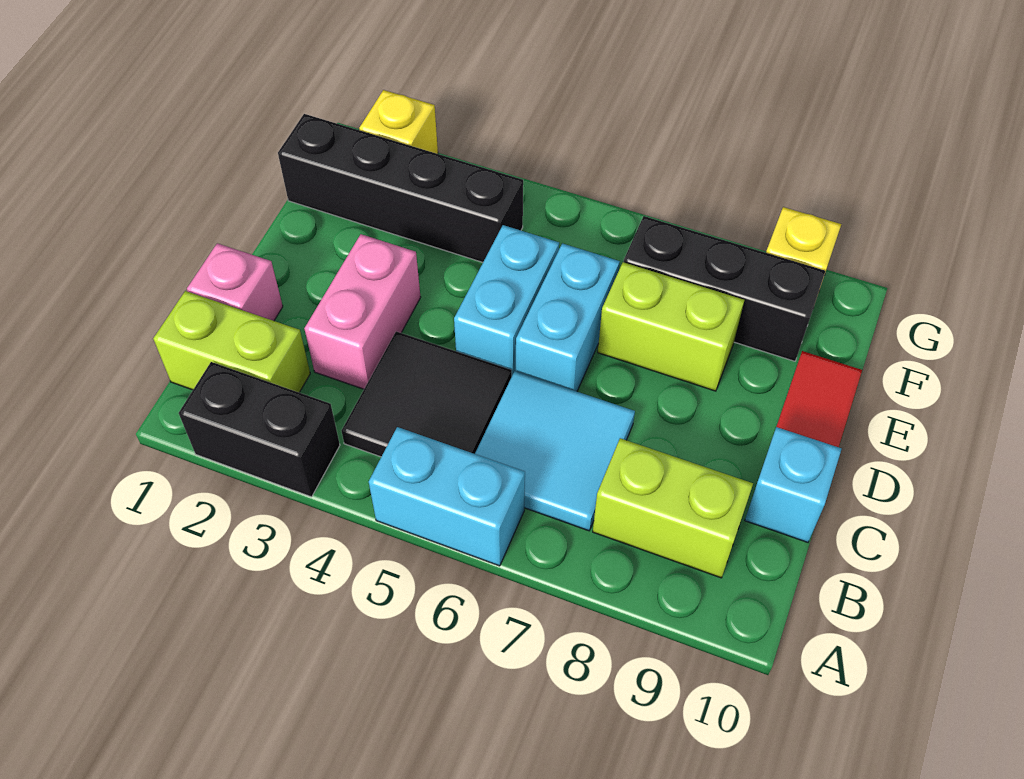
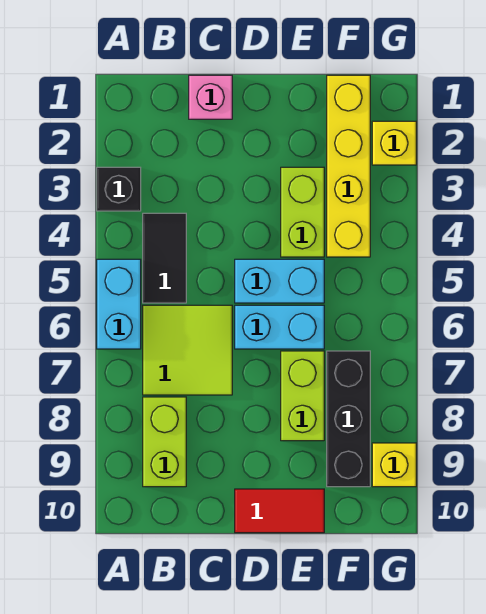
black 1x2 brick [179,362,340,497] -> black 1x1 brick [97,167,141,211]
lime 1x2 brick [153,291,310,392] -> lime 1x2 brick moved to [281,167,324,257]
black 2x2 tile [342,331,512,457] -> black 1x2 tile [143,213,186,303]
cyan 2x2 tile [475,371,635,531] -> lime 2x2 tile [143,305,232,395]
pink 1x2 brick [304,234,421,389] -> none
cyan 1x1 brick [745,427,842,542] -> none
black 1x4 brick [278,114,523,262] -> yellow 1x4 brick [327,75,370,257]

